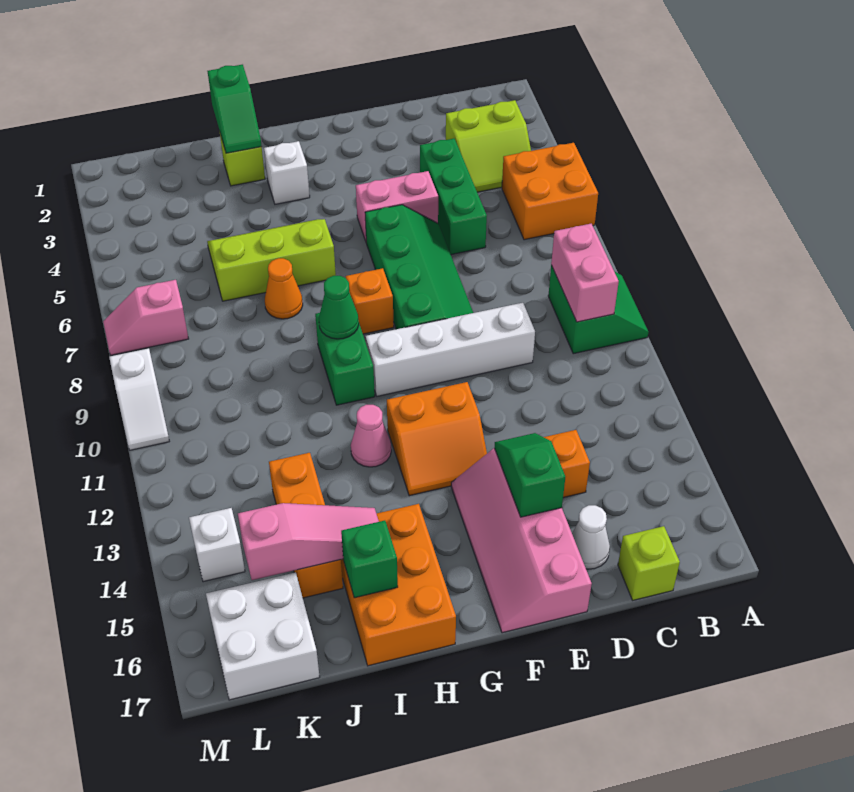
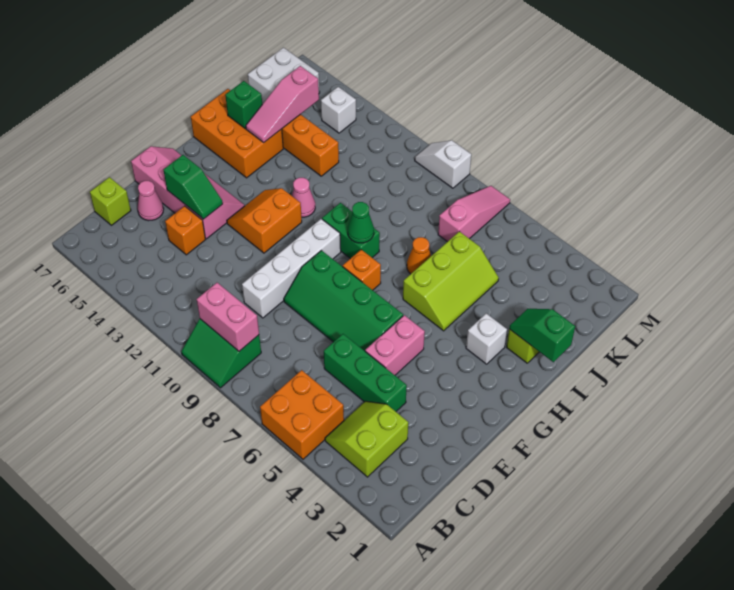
white 1x1 cone [572,505,610,569] -> pink 1x1 cone [137,181,164,221]
pink 1x2 slope [103,280,189,355] -> pink 1x3 slope [438,186,510,242]

